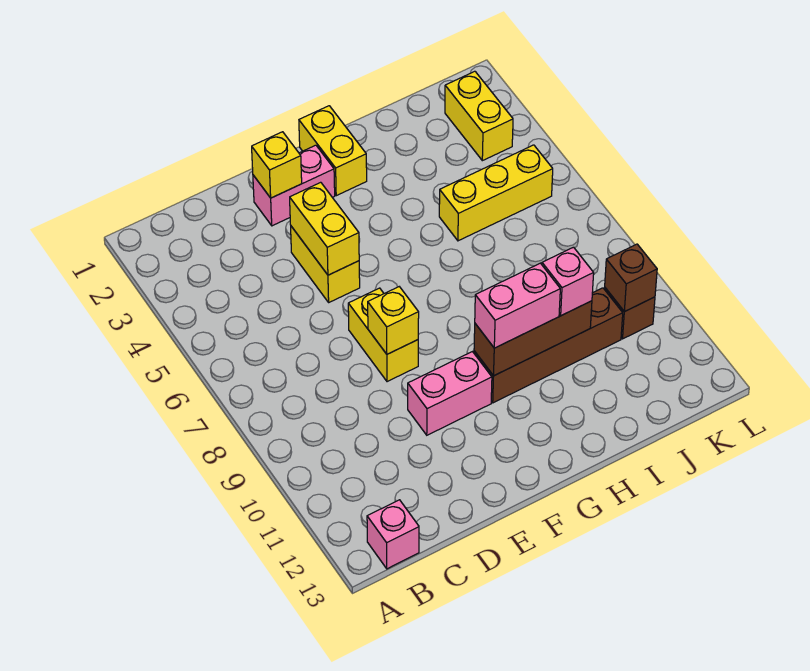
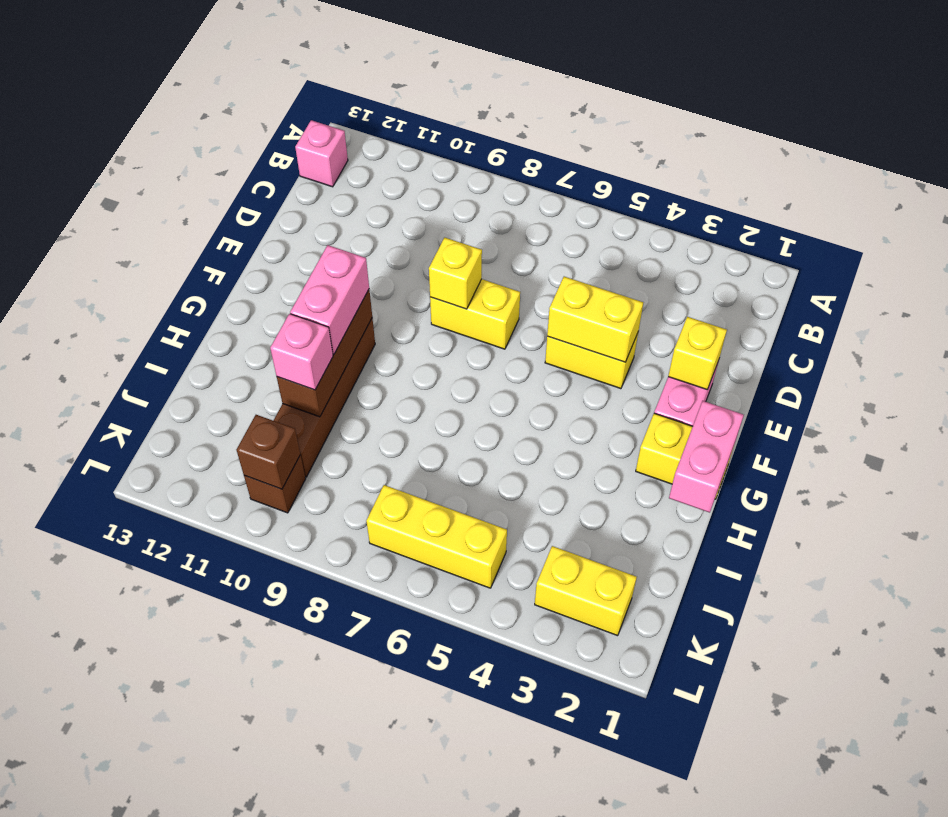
pink 1x2 brick [408,352,492,435] -> pink 1x2 brick moved to [669,401,744,513]
yellow 1x3 brick [439,145,553,241] -> yellow 1x3 brick turned to [366,485,507,588]

